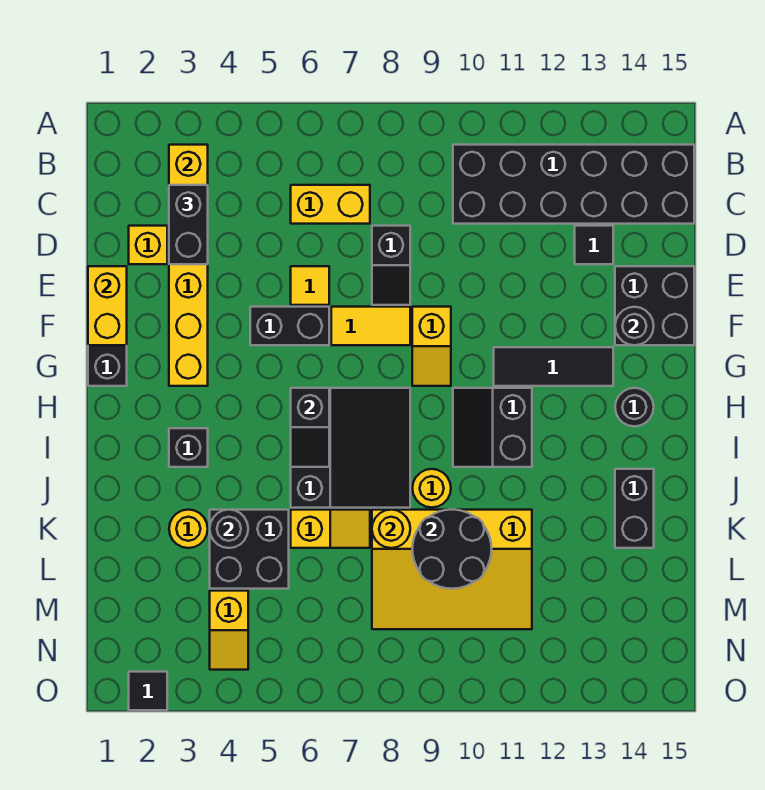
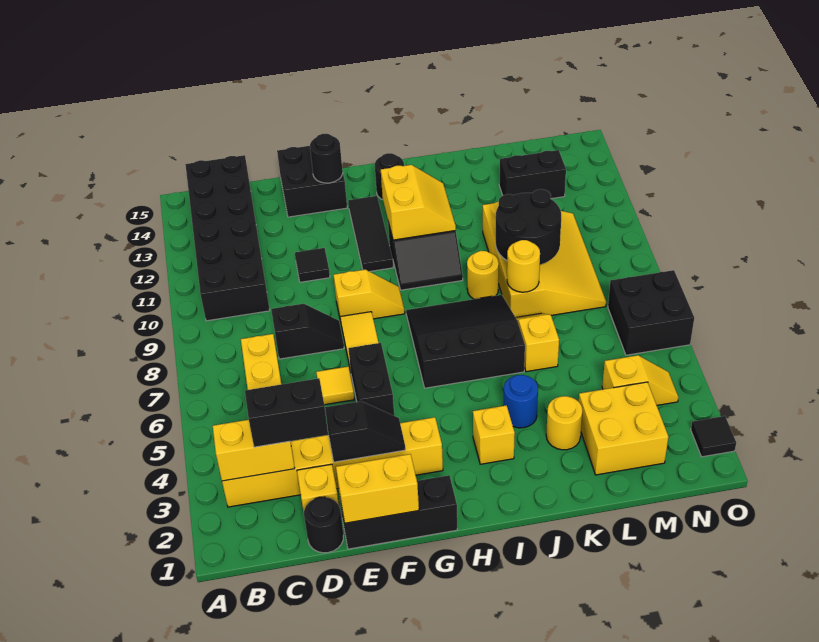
black 1x1 tile [575,226,613,264] -> black 1x1 tile moved to [295,248,330,282]
black 1x2 slope [291,388,329,467] -> black 1x2 slope moved to [325,401,405,462]
none -> yellow 2x2 slope [381,165,456,240]
black 1x1 brick [169,428,208,467] -> yellow 1x1 brick [473,405,515,464]
none -> blue 1x1 round brick [504,375,538,428]
black 1x2 brick [615,469,654,548] -> black 1x2 brick moved to [499,150,566,199]
black 2x2 brick [210,510,289,589] -> black 2x2 brick moved to [608,270,694,355]
black 1x1 round brick [210,510,248,548] -> black 1x1 round brick moved to [304,497,343,553]
none -> yellow 2x2 brick [579,382,668,475]

